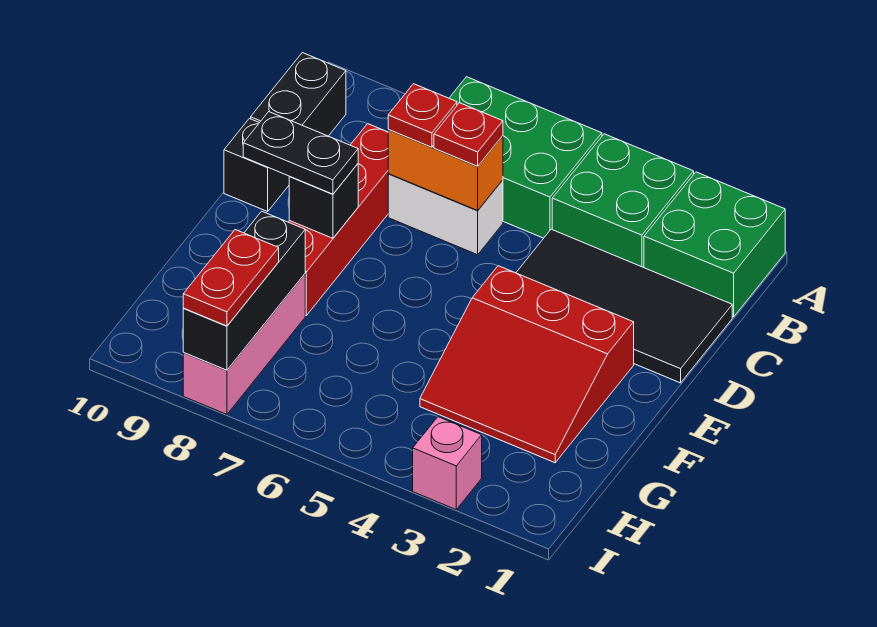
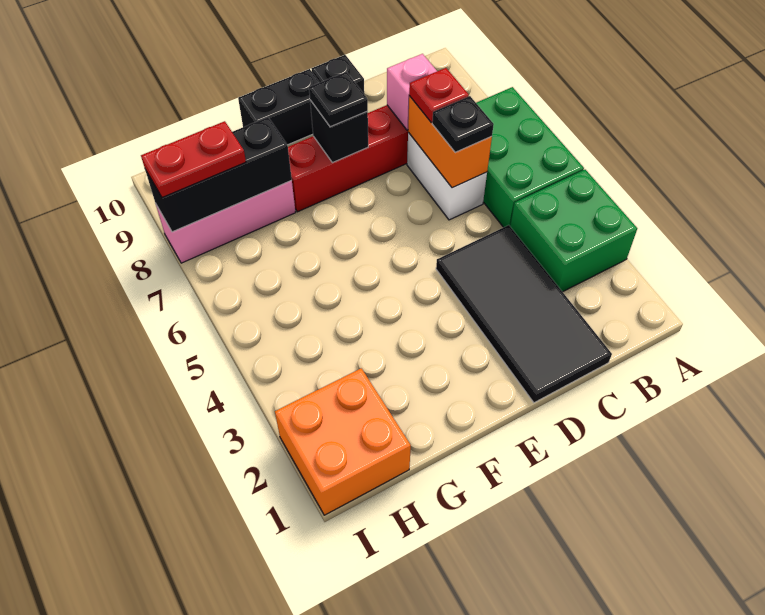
green 2x2 brick [644,172,785,317] -> none
black 1x2 brick [251,53,346,136] -> black 1x2 brick moved to [238,69,320,145]
red 1x1 plate [434,103,503,166] -> black 1x1 plate [432,96,494,152]
red 3x3 slope [420,266,634,463] -> none
black 1x2 plate [243,112,358,194] -> black 1x1 plate [309,72,368,127]
none -> orange 2x2 brick [275,368,411,515]
pink 1x1 brick [413,417,482,509] -> pink 1x1 brick moved to [387,54,437,130]

